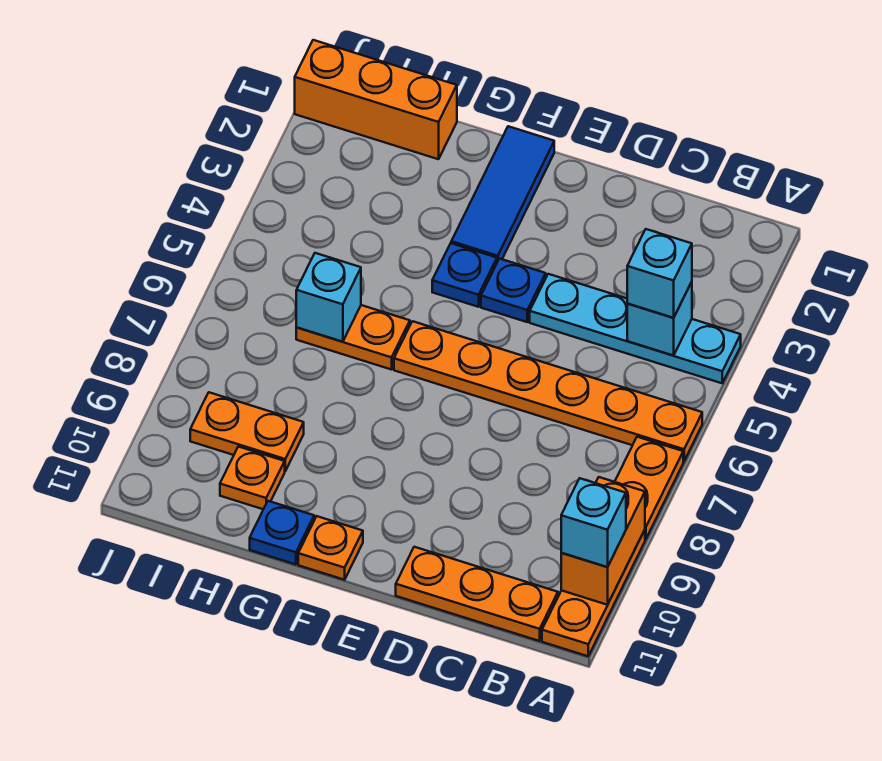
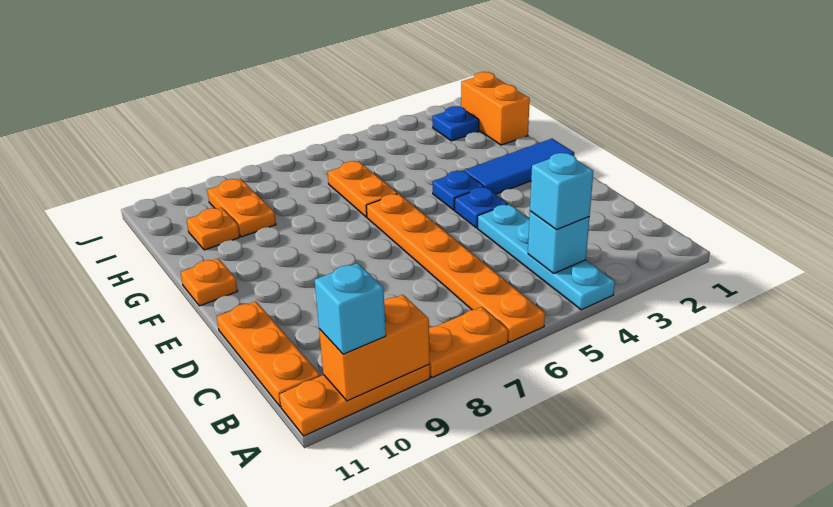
blue 1x1 plate [250,501,314,564] -> blue 1x1 plate moved to [433,106,479,141]
orange 1x3 brick [295,40,457,159] -> orange 1x2 brick [461,72,530,145]
cyan 1x1 brick [296,253,361,342] -> none

